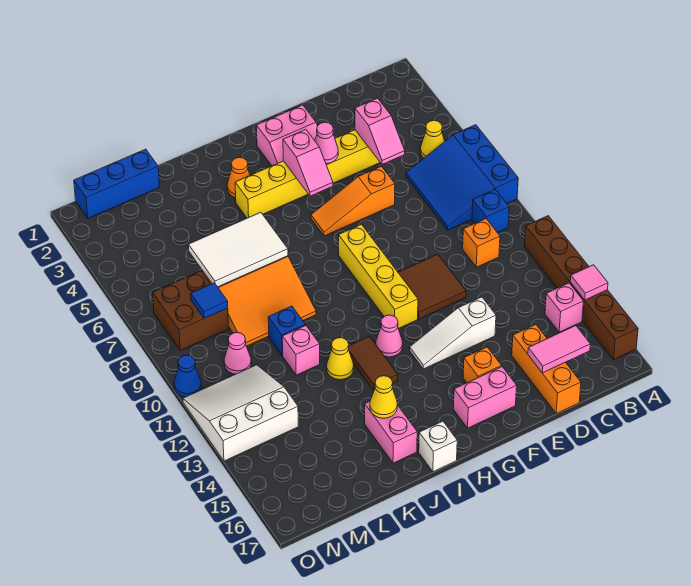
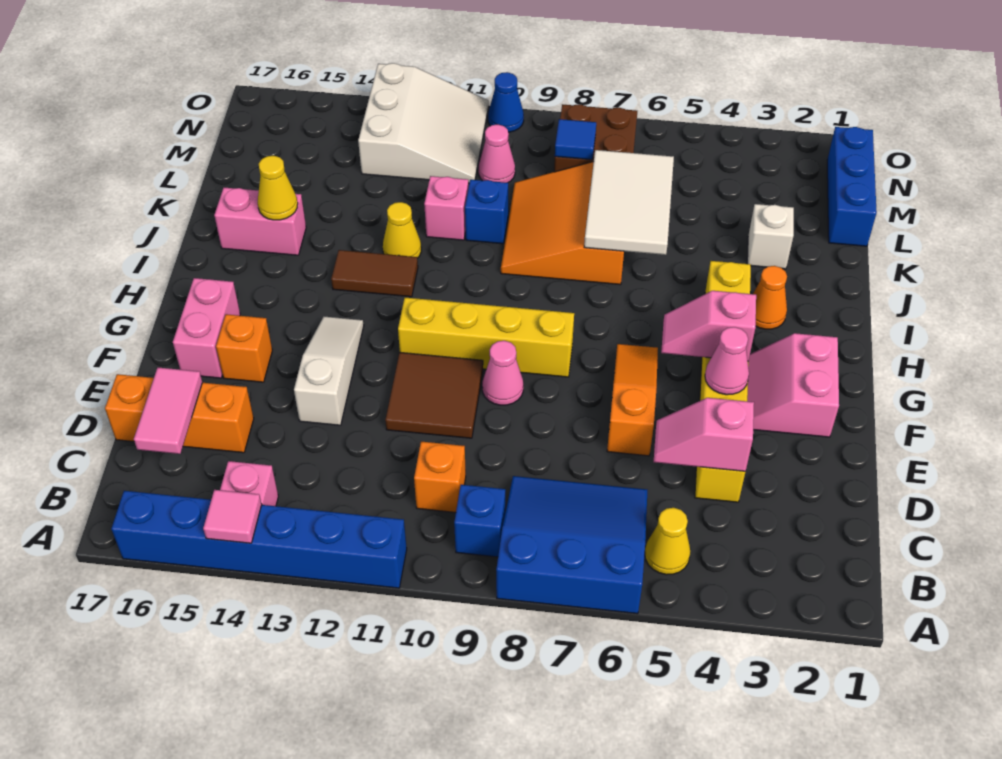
brown 1x6 brick [525,216,638,360] -> blue 1x6 brick [111,491,407,588]
pink 1x1 cone [376,315,403,357] -> pink 1x1 cone moved to [482,341,523,405]
white 1x1 brick [419,421,457,472] -> white 1x1 brick moved to [747,204,794,269]

